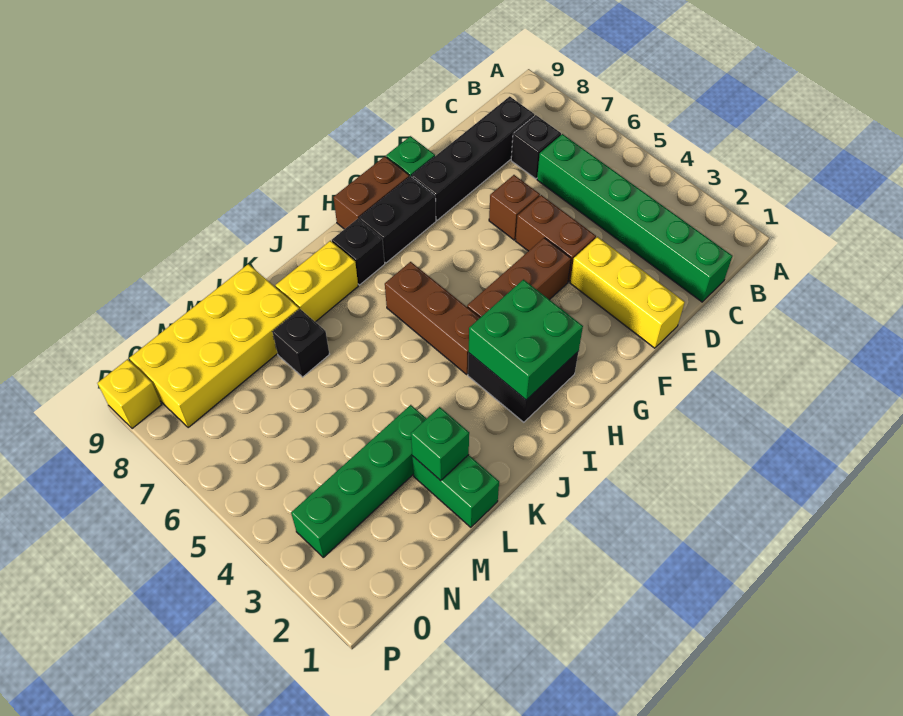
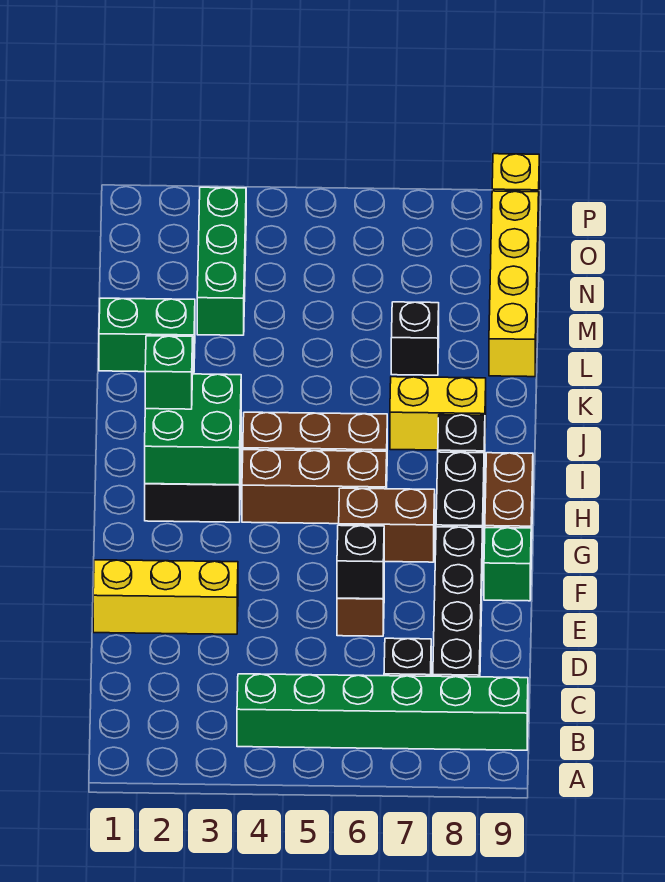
green 1x6 brick [537,134,732,302] -> green 1x6 brick moved to [237,674,528,750]
brown 1x2 brick [516,195,596,282] -> brown 1x2 brick moved to [339,488,435,562]
none -> black 1x1 brick [337,525,384,599]
brown 1x3 brick [467,238,571,318] -> brown 1x3 brick turned to [242,450,387,524]
yellow 1x2 brick [275,241,358,322] -> yellow 1x2 brick turned to [390,377,486,450]
green 1x1 brick [411,407,469,481] -> green 1x1 brick moved to [145,336,193,409]
green 1x4 brick [291,405,427,557] -> green 1x3 brick [197,187,246,335]
yellow 2x4 brick [130,264,299,428] -> yellow 1x4 brick [489,191,539,377]

